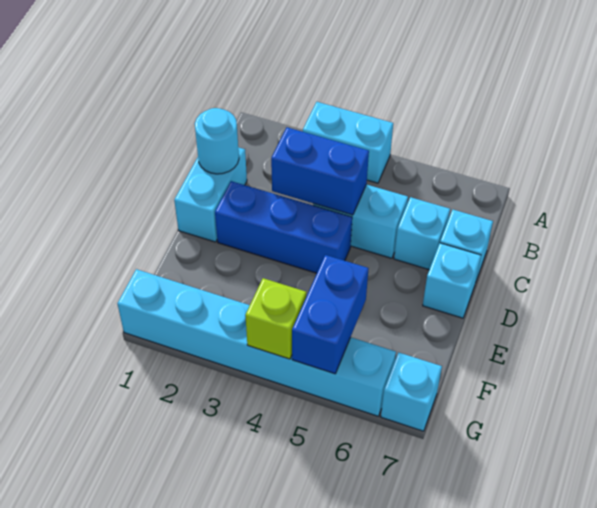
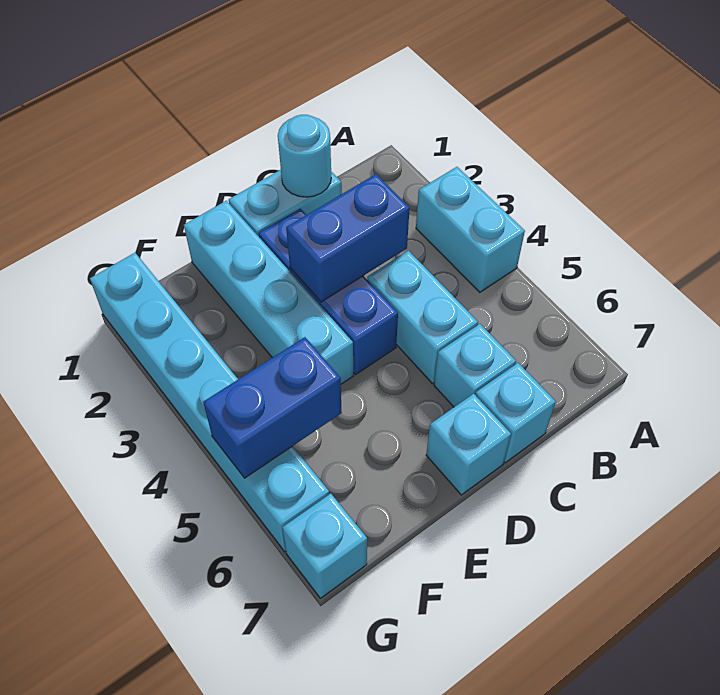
blue 1x2 brick [271,127,369,215] -> blue 1x2 brick turned to [286,174,410,302]
none -> cyan 1x4 brick [184,201,353,384]
lime 1x1 brick [245,278,306,359] -> none

